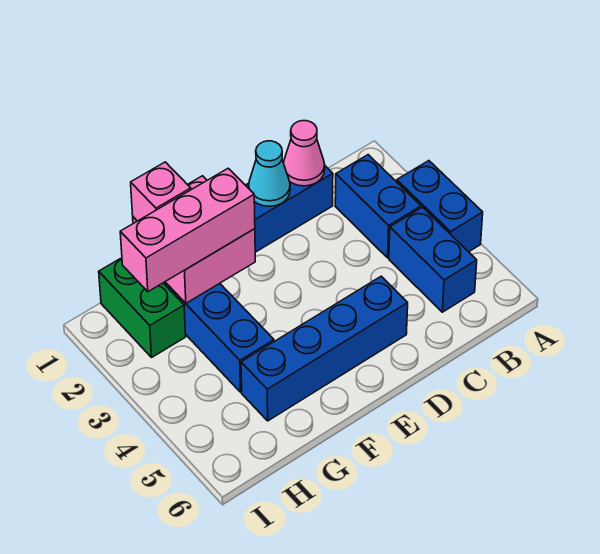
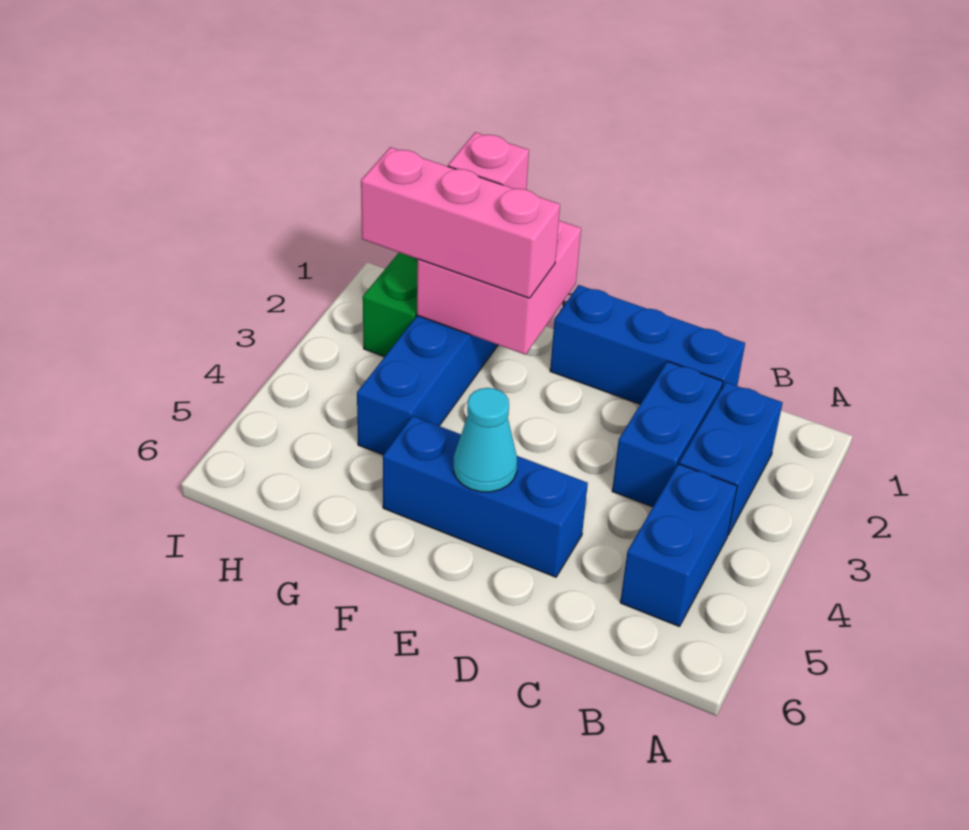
blue 1x2 brick [397,161,483,252] -> blue 1x2 brick moved to [612,361,723,507]
pink 1x1 cone [284,121,325,186] -> none
cyan 1x1 cone [249,141,290,206] -> cyan 1x1 cone moved to [454,388,517,492]
blue 1x4 brick [241,276,408,421] -> blue 1x3 brick [383,416,588,577]

